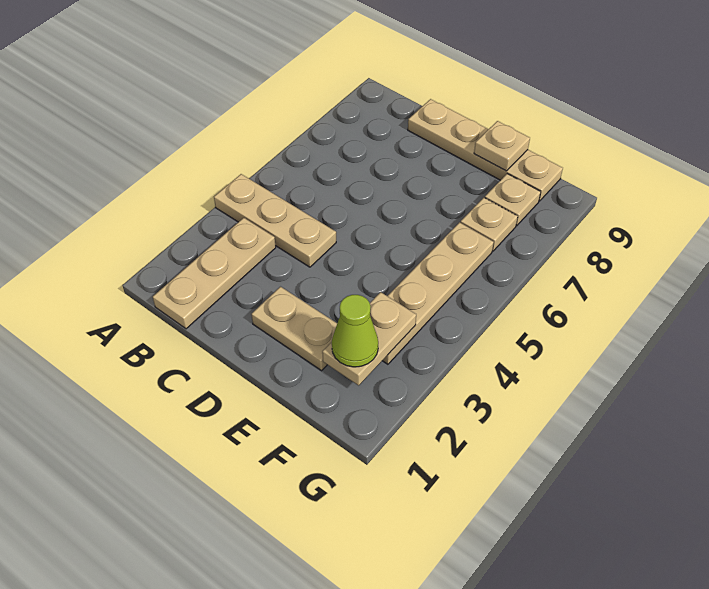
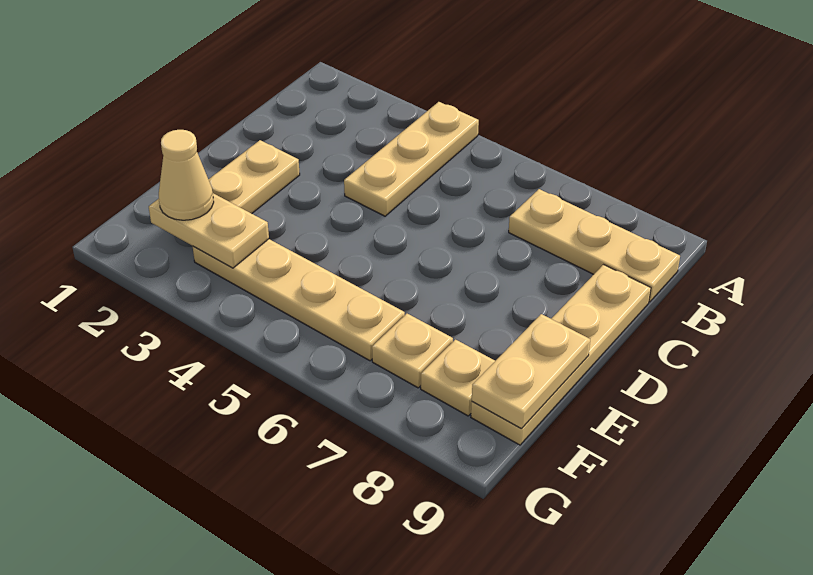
tan 1x3 plate [153,218,276,329] -> tan 1x3 plate moved to [509,189,680,302]
tan 1x1 plate [474,121,530,171] -> tan 1x2 plate [472,314,590,429]
lime 1x1 cone [332,295,378,367] -> tan 1x1 cone [159,130,214,220]

